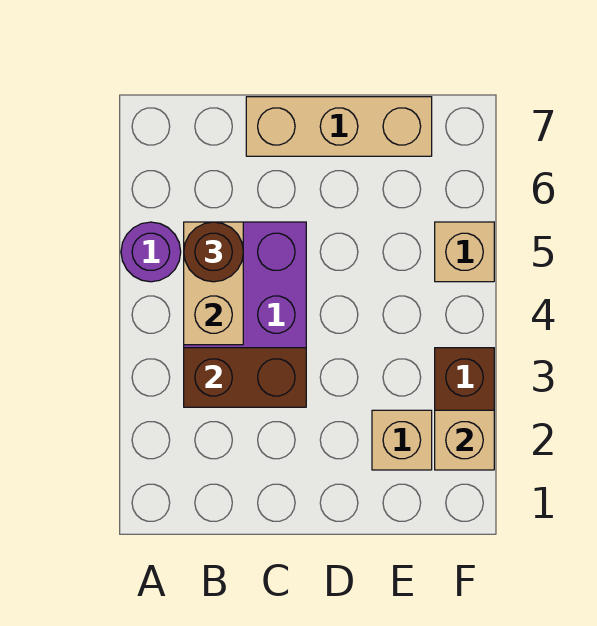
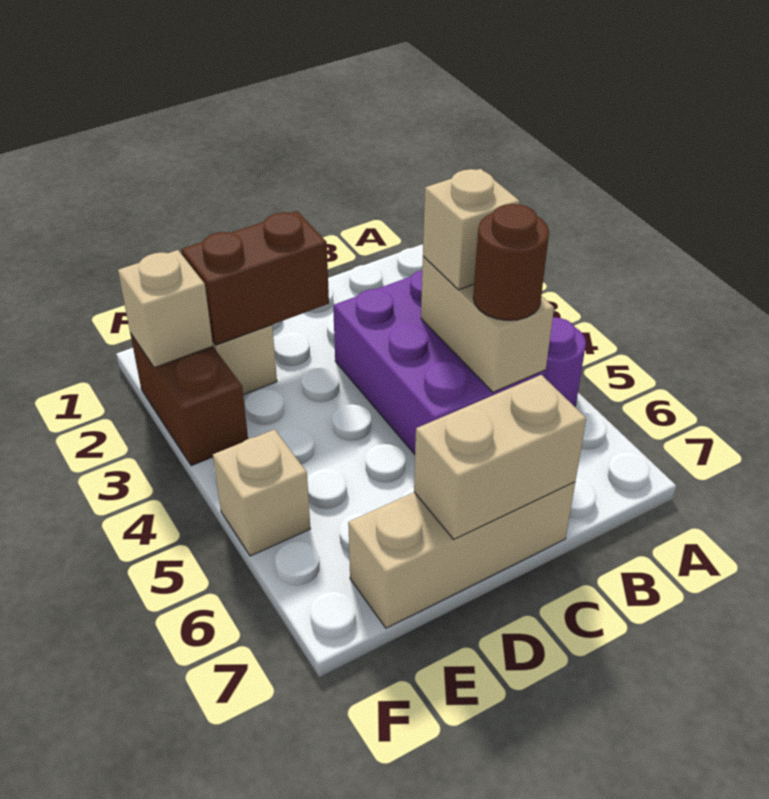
brown 1x2 brick [184,348,306,407] -> brown 1x2 brick moved to [181,211,329,345]
none -> tan 1x1 brick [423,169,520,290]
none -> tan 1x2 brick [414,375,586,539]

